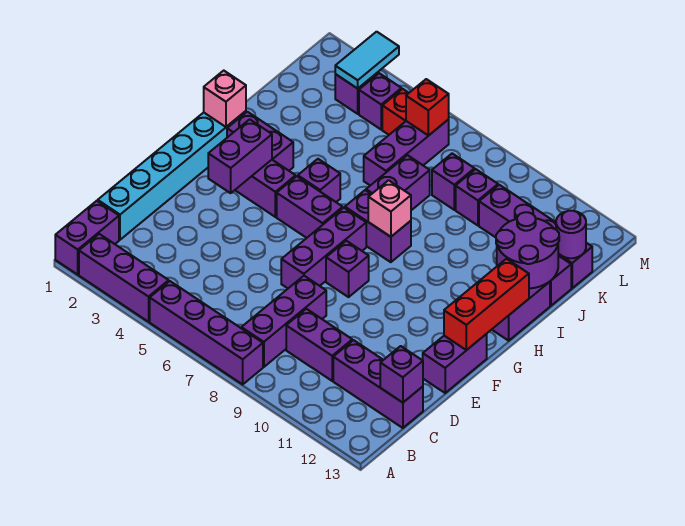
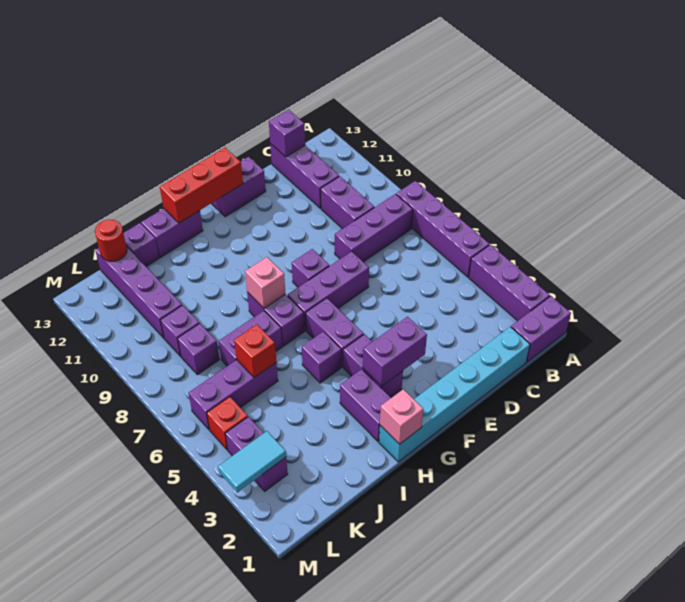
purple 2x2 round brick [496,212,559,288] -> none
purple 1x1 round brick [556,211,586,258] -> red 1x1 round brick [95,220,127,261]
red 1x1 brick [406,79,449,136] -> red 1x1 brick moved to [234,325,276,378]

